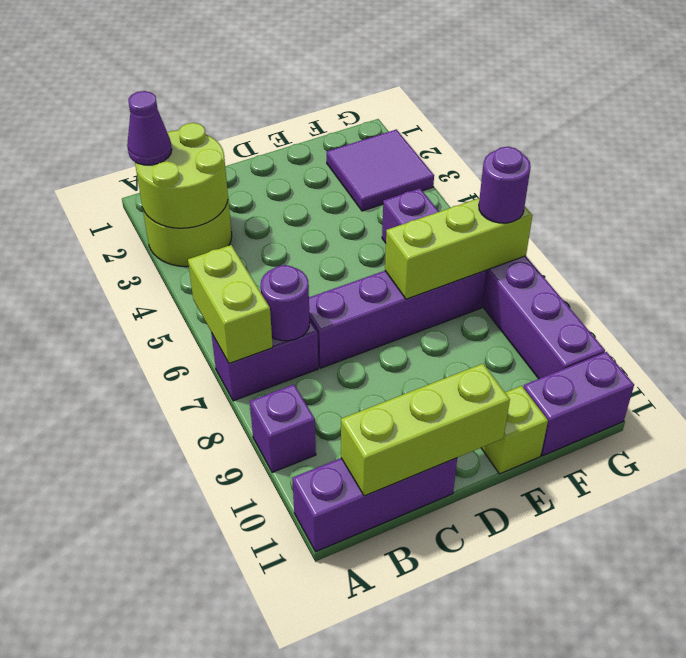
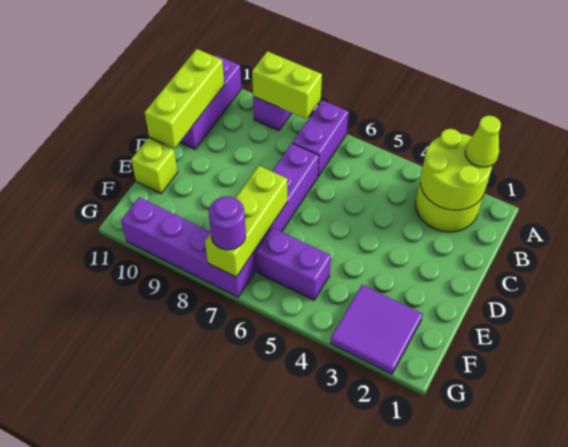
purple 1x1 cone [127,91,172,165] -> lime 1x1 cone [465,116,501,167]
lime 1x2 brick [188,245,273,364] -> lime 1x2 brick moved to [252,51,322,119]
purple 1x1 round brick [261,265,310,341] -> none
purple 1x2 brick [523,352,634,455] -> none

